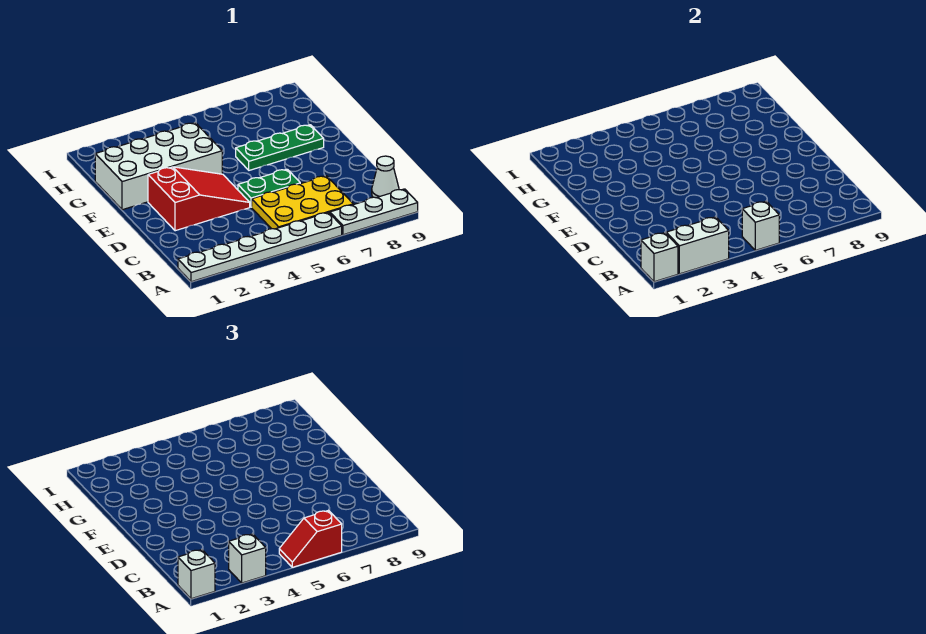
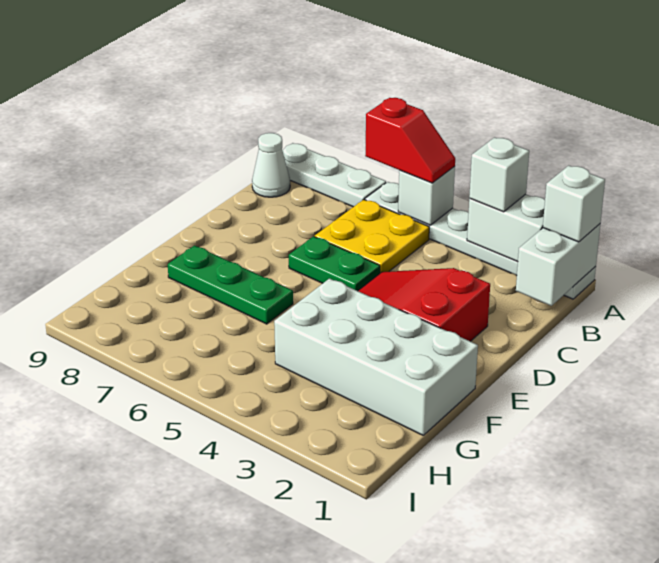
white 1x1 brick [641,233,678,282] -> white 1x2 brick [516,224,600,306]
yellow 2x3 plate [252,176,353,229] -> yellow 2x2 plate [315,199,429,273]

